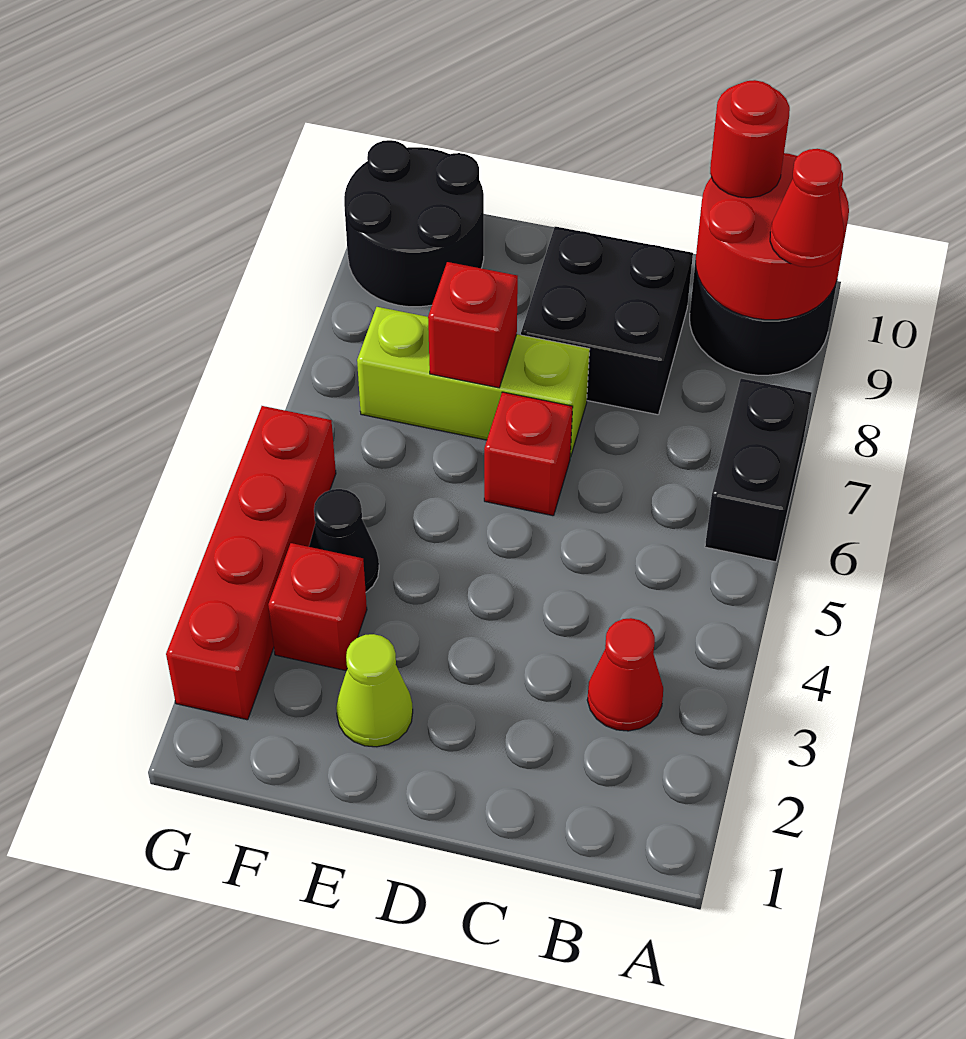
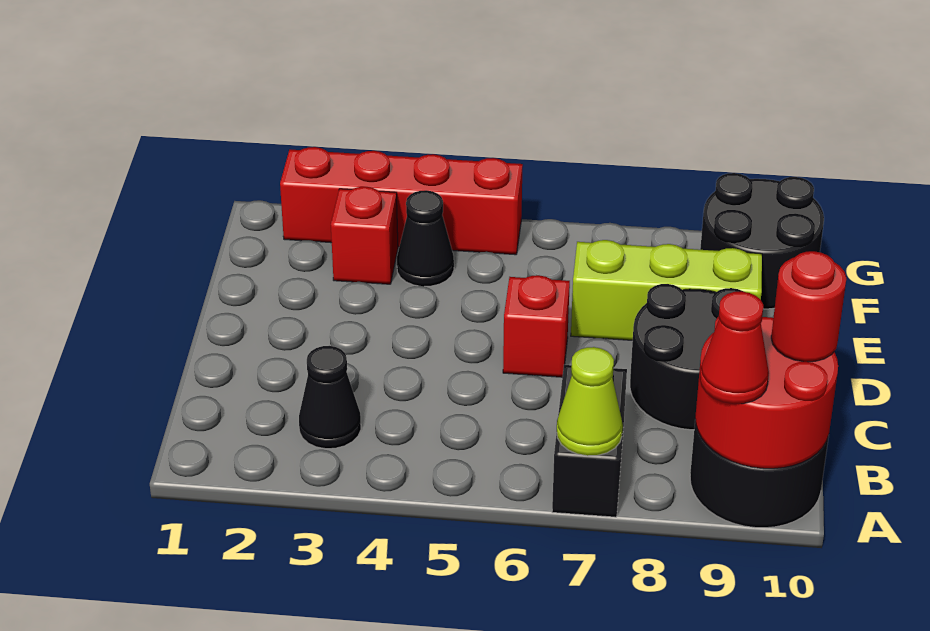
black 1x2 brick [705,379,812,562] -> black 1x2 brick turned to [552,365,627,517]
red 1x1 cone [587,618,663,731] -> black 1x1 cone [299,346,361,449]
black 2x2 brick [521,227,693,415] -> black 2x2 round brick [630,284,743,430]
lime 1x3 brick [357,307,590,457] -> lime 1x3 brick turned to [571,240,762,340]
lime 1x1 cone [336,634,413,747] -> lime 1x1 cone moved to [557,347,623,456]
red 1x1 brick [428,262,518,388] -> none

